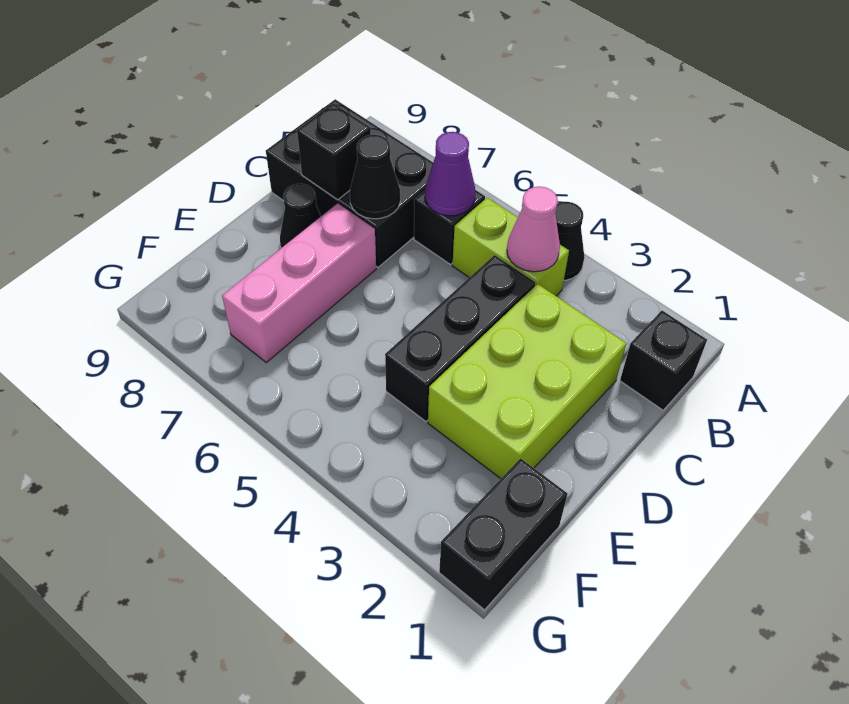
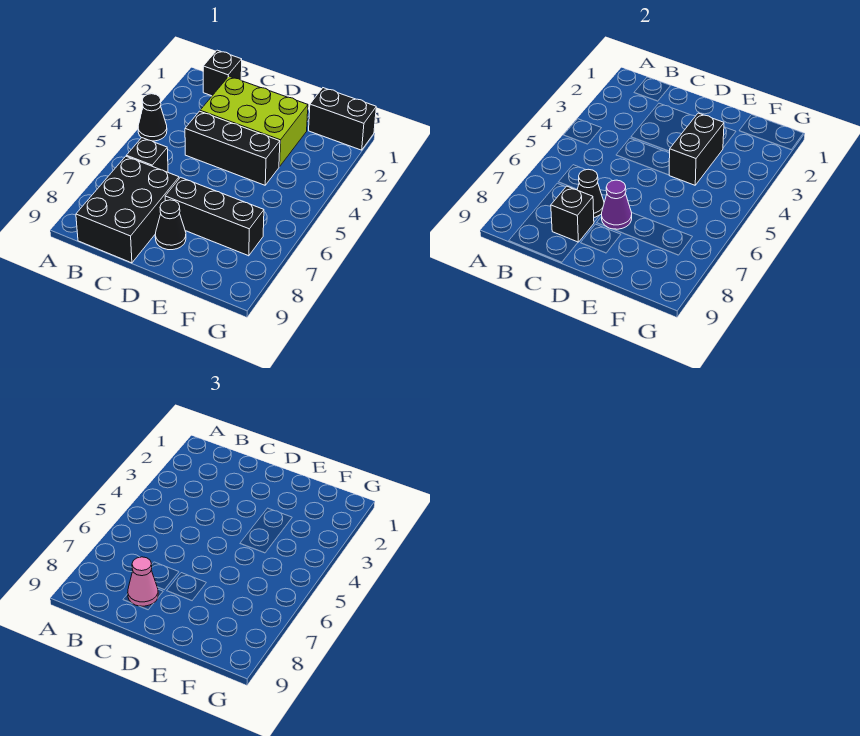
lime 1x2 brick [452,198,569,296] -> none
pink 1x1 cone [507,186,560,272] -> pink 1x1 cone moved to [128,557,158,606]
purple 1x1 cone [425,132,475,216] -> purple 1x1 cone moved to [602,180,632,229]
pink 1x3 brick [222,203,376,362] -> black 1x3 brick [165,177,264,256]
none -> black 1x2 brick [669,113,724,185]

